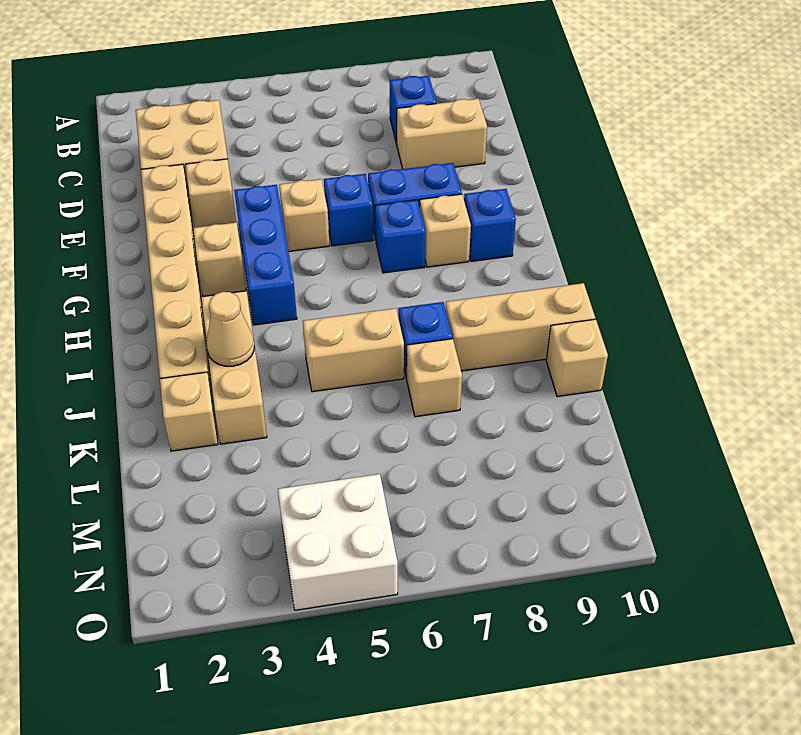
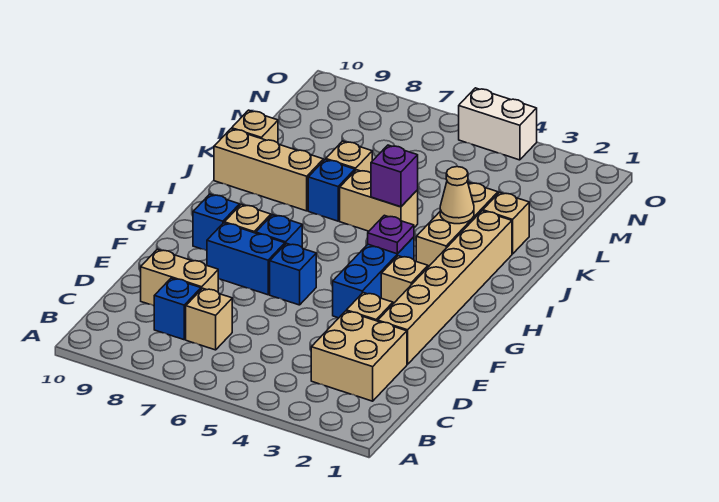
tan 1x1 brick [279,179,330,252] -> tan 1x1 brick moved to [186,288,232,350]
none -> purple 1x1 plate [368,215,414,254]
none -> purple 1x1 brick [371,145,418,207]
white 2x2 brick [278,474,398,610] -> white 1x2 brick [459,88,537,160]

